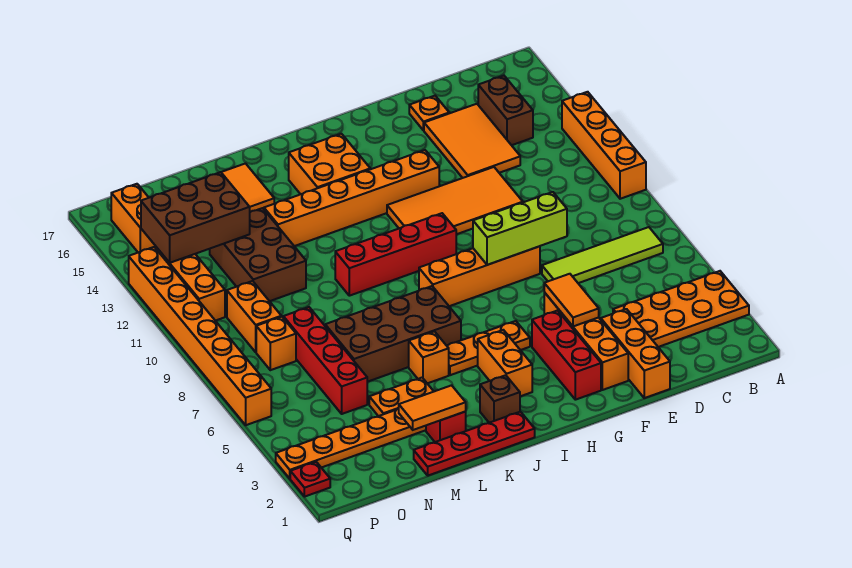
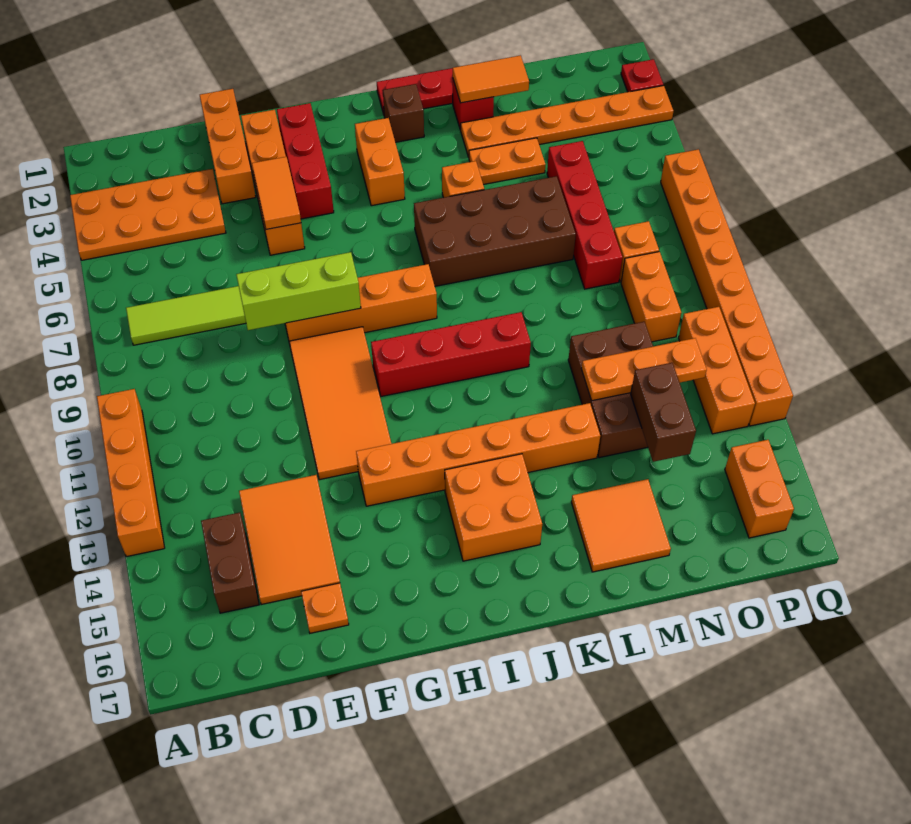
orange 2x4 tile [387,167,523,234] -> orange 2x4 tile turned to [289,327,391,480]
orange 1x3 plate [447,321,530,375] -> orange 1x3 plate moved to [581,338,707,401]
brown 2x3 brick [141,172,250,263] -> brown 1x2 brick [631,363,696,462]

